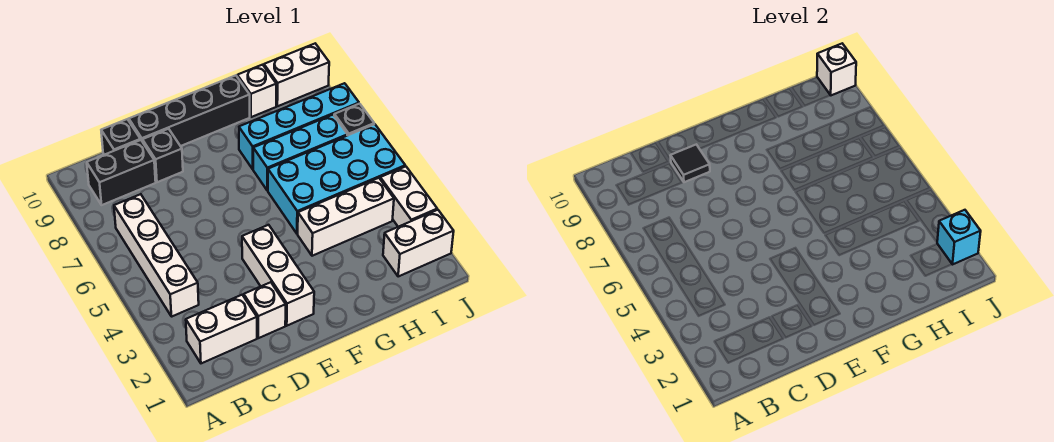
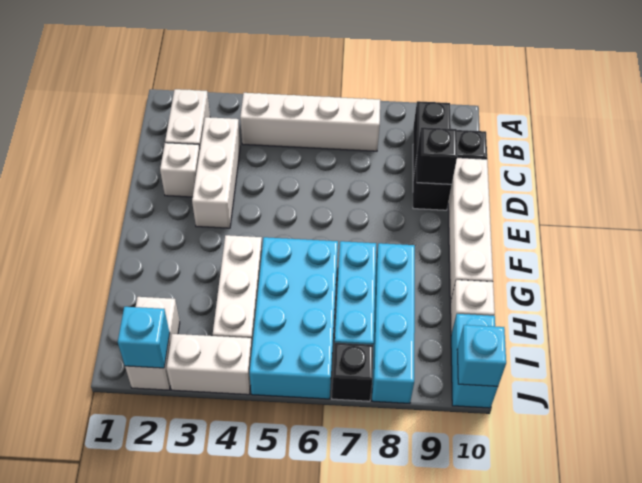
black 1x1 tile [671,144,710,182] -> black 1x1 brick [416,127,457,185]
black 1x4 brick [129,75,250,146] -> white 1x4 brick [448,158,493,302]
white 1x3 brick [242,225,314,326] -> white 1x3 brick turned to [192,117,240,228]
white 1x2 brick [264,44,329,106] -> cyan 1x2 brick [451,314,498,408]
white 1x1 brick [817,44,856,95] -> cyan 1x1 brick [457,325,506,386]

